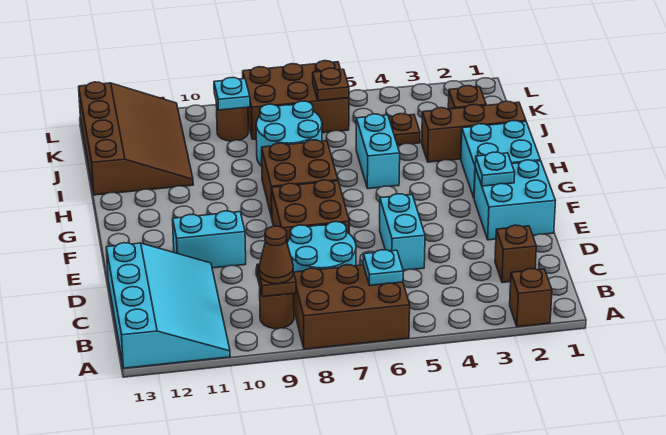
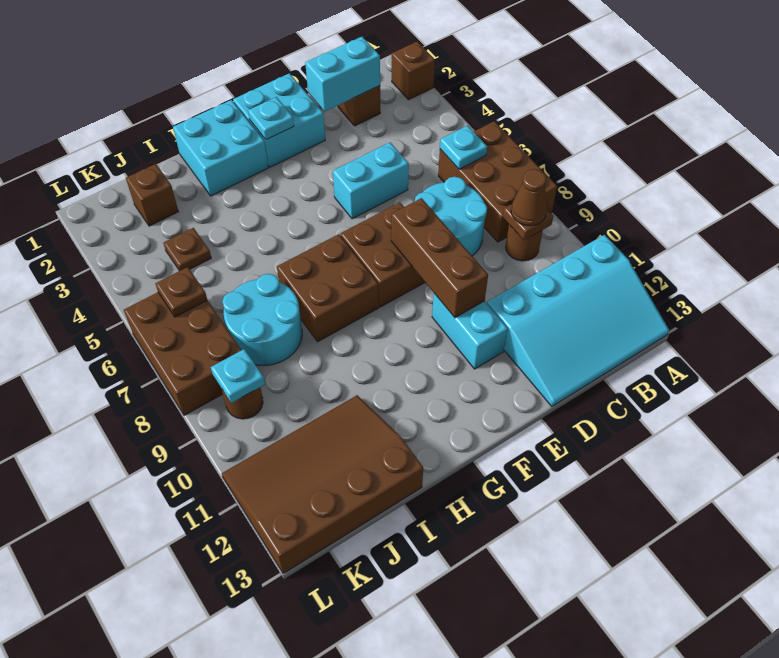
cyan 3x4 slope [106,243,230,368] -> cyan 3x4 slope turned to [487,235,669,406]
cyan 1x2 brick [356,114,400,189] -> cyan 1x2 brick moved to [305,37,380,111]
brown 1x3 brick [422,101,526,162] -> brown 1x3 brick moved to [391,198,488,318]

